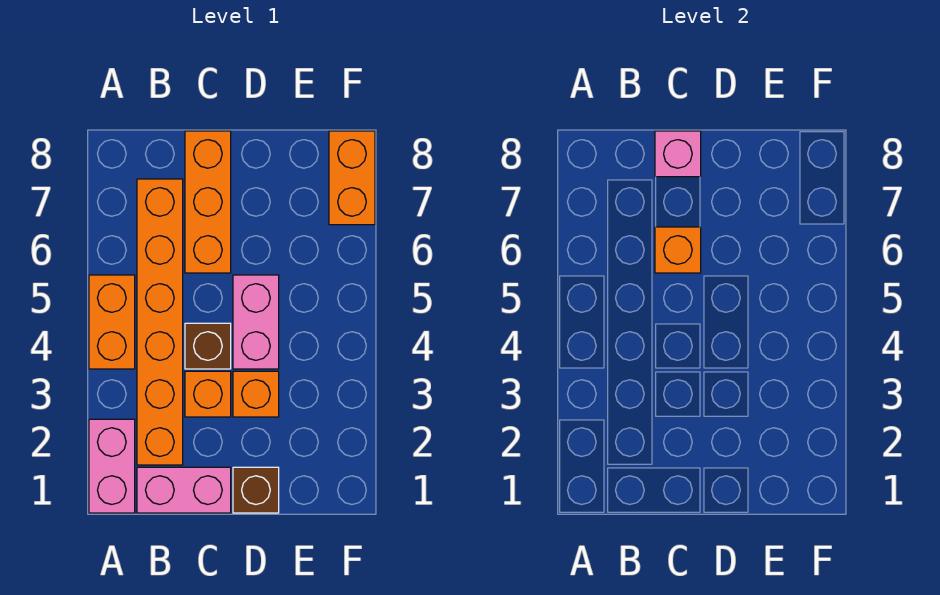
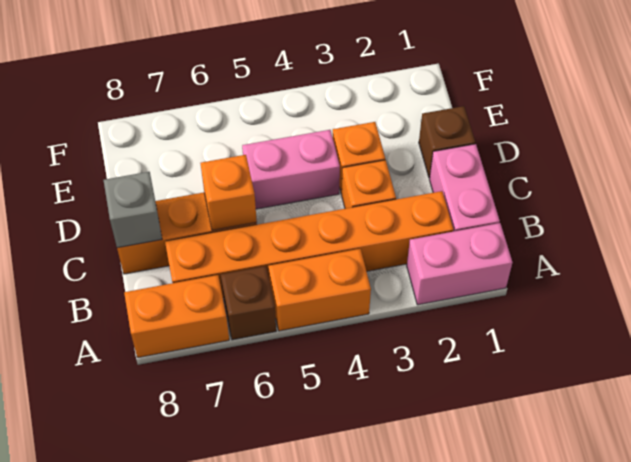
brown 1x1 brick [185,323,231,369] -> brown 1x1 brick moved to [221,266,276,340]
pink 1x1 brick [655,131,701,177] -> grey 1x1 brick [104,172,162,248]
orange 1x2 brick [329,131,375,225] -> orange 1x2 brick moved to [124,275,229,358]

